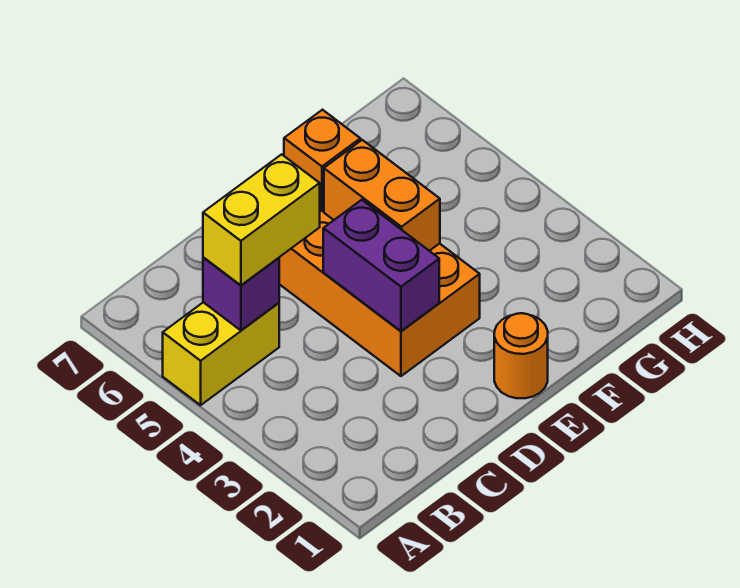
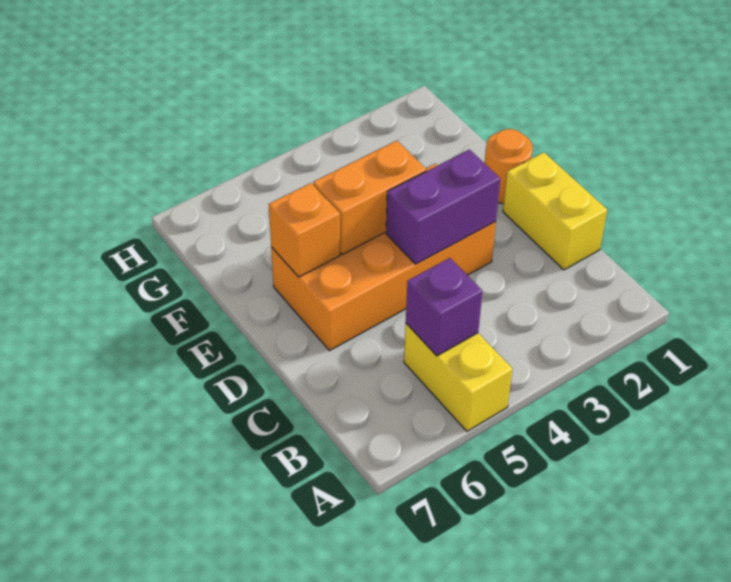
yellow 1x2 brick [203,154,320,285] -> yellow 1x2 brick moved to [503,152,607,270]

